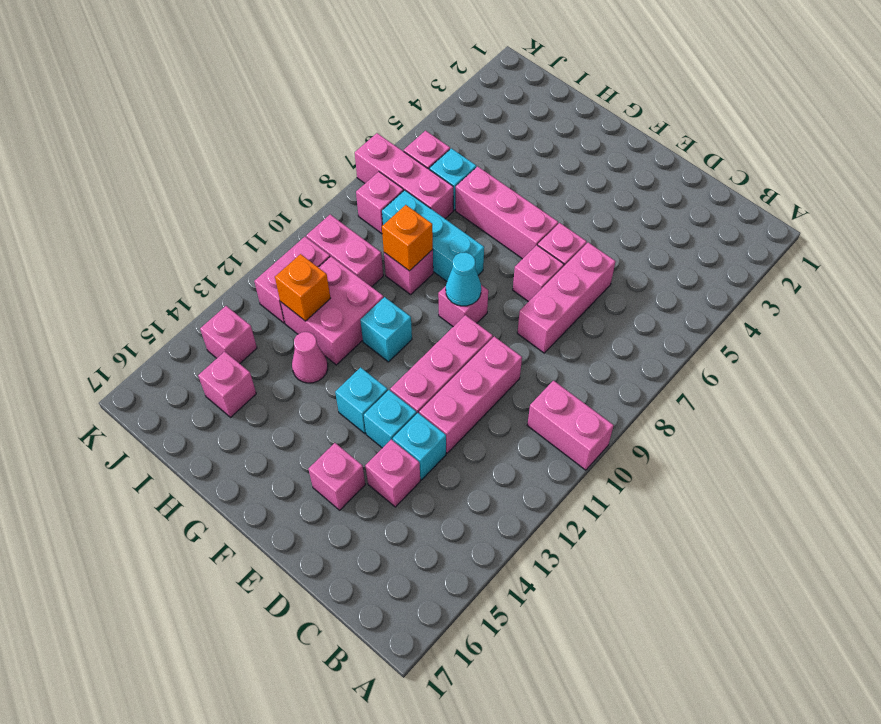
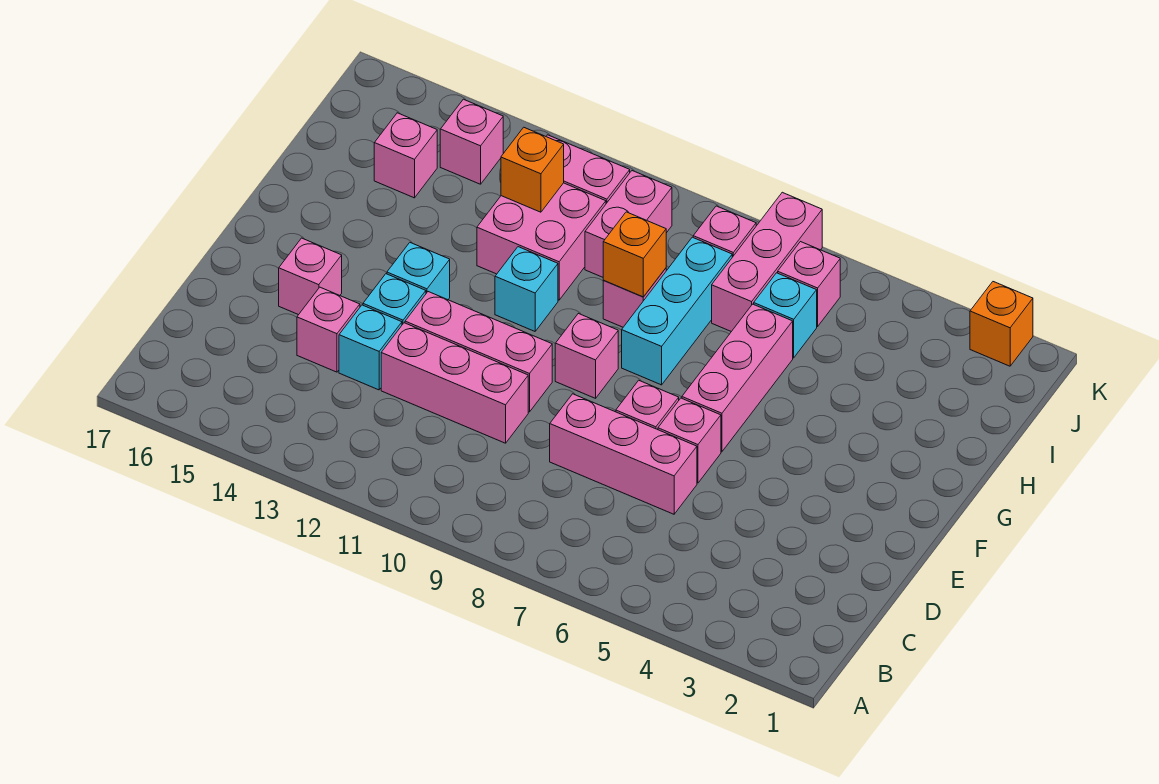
pink 1x2 brick [527,381,614,470] -> none
cyan 1x1 cone [446,252,481,306] -> none
pink 1x1 cone [292,332,328,383] -> none
none -> orange 1x1 brick [970,282,1033,366]

